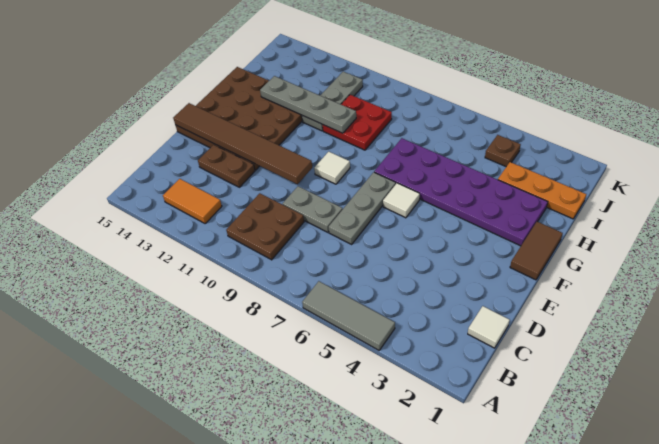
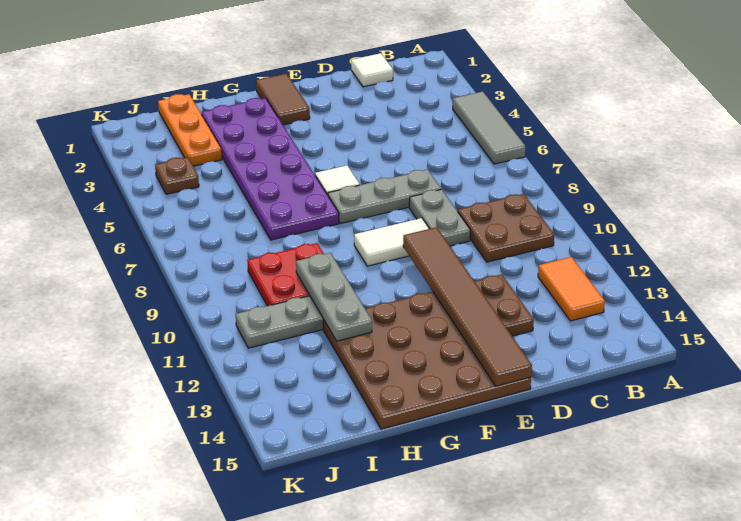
brown 1x2 tile [510,222,563,280] -> brown 1x2 tile turned to [256,73,310,125]
white 1x1 tile [314,152,350,184] -> white 1x2 tile [354,218,429,266]
grey 1x4 plate [260,76,356,133] -> grey 1x3 plate [296,253,372,341]

